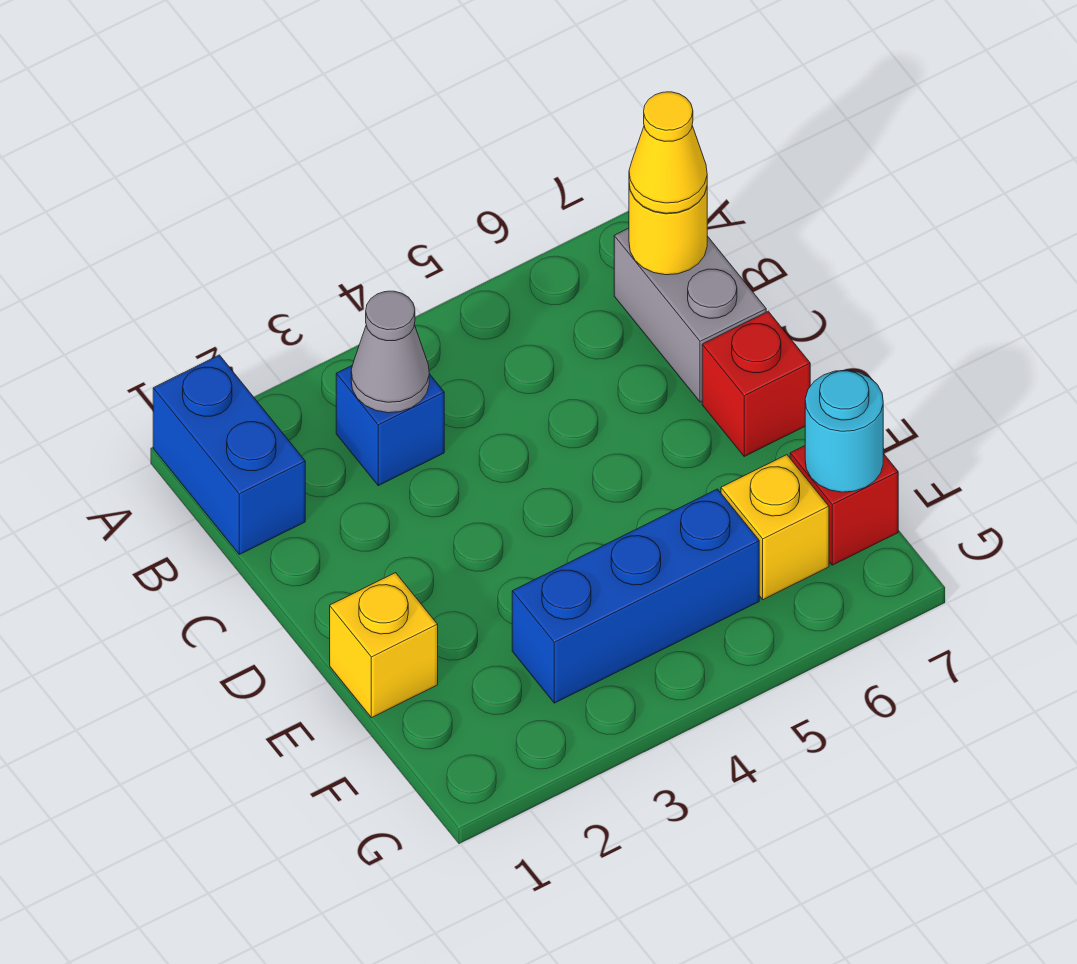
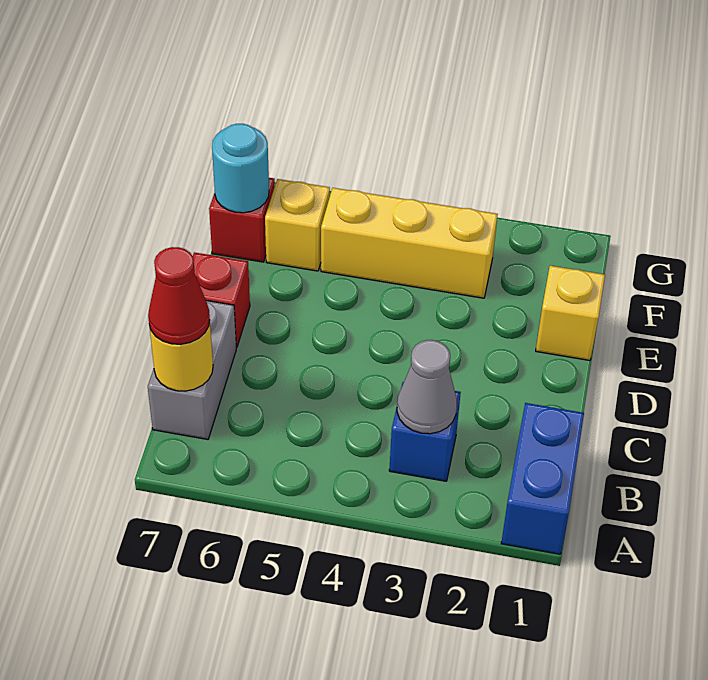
yellow 1x1 cone [629,92,707,213] -> red 1x1 cone [148,247,210,344]
blue 1x3 brick [512,489,759,703] -> yellow 1x3 brick [321,188,498,298]

